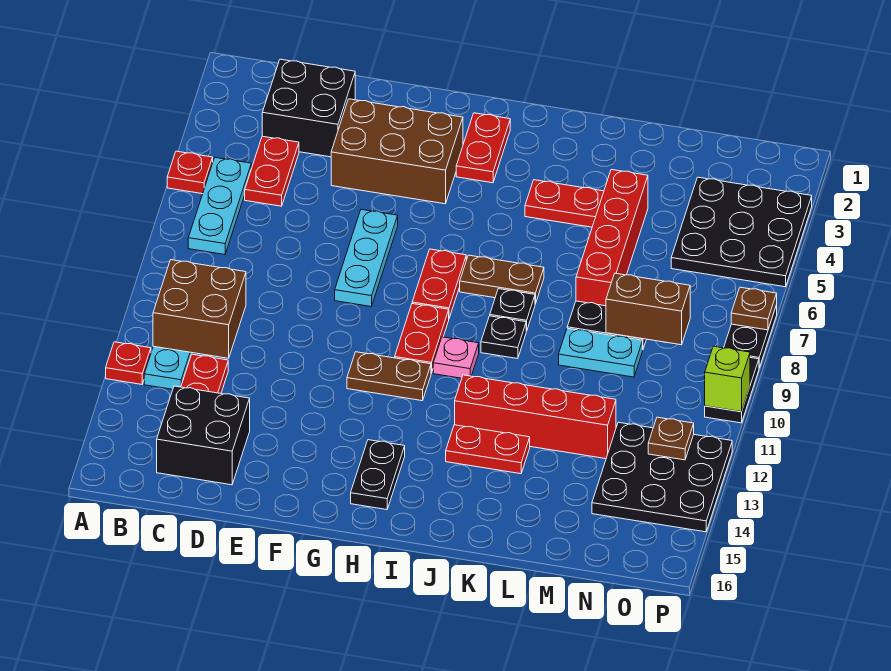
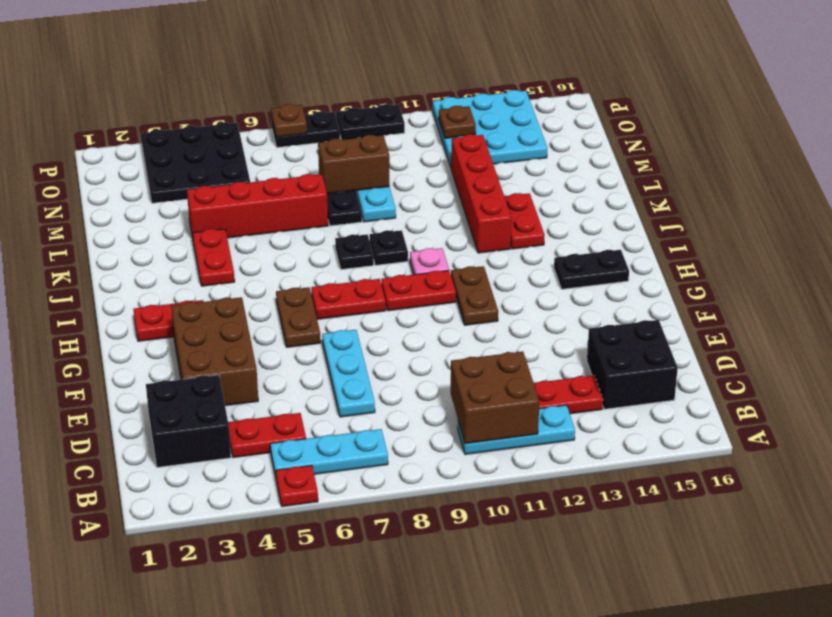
red 1x1 plate [106,342,151,384] -> none
cyan 1x3 plate [335,210,398,306] -> cyan 1x3 plate turned to [322,330,375,417]
brown 1x2 plate [460,255,544,304] -> brown 1x2 plate moved to [276,287,321,347]
brown 1x2 brick [606,273,690,345] -> brown 1x2 brick turned to [318,135,390,194]
black 3x3 plate [592,422,732,532] -> cyan 3x3 plate [432,90,547,167]
lime 1x1 brick [705,346,750,412] -> none

